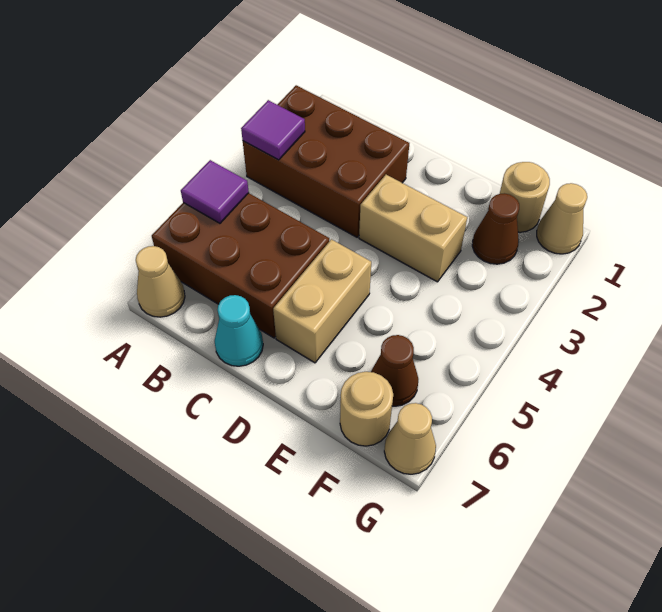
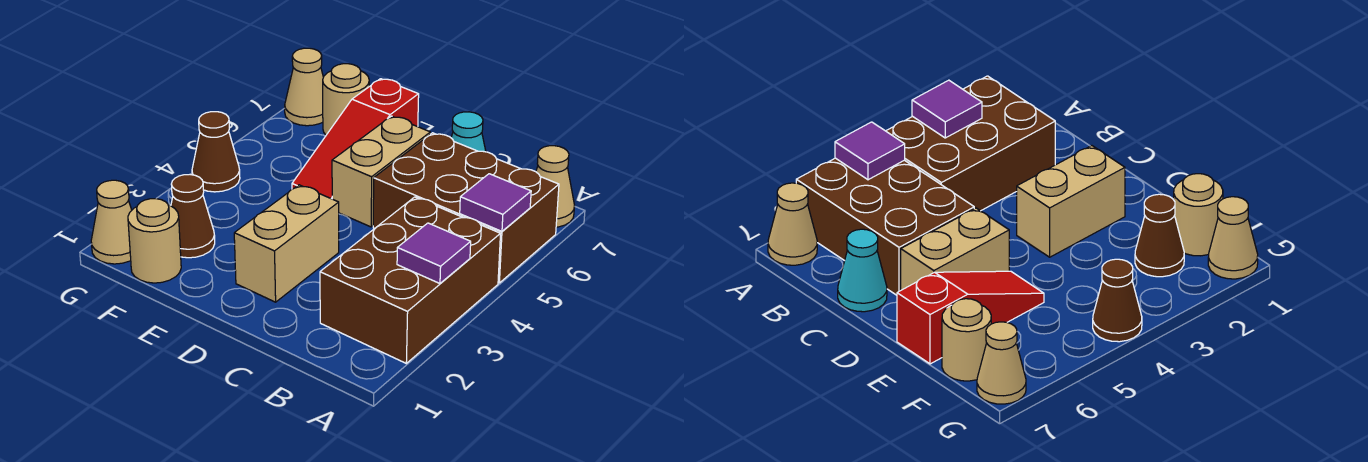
brown 2x3 brick [243,85,409,237] -> brown 2x3 brick turned to [320,197,500,363]
tan 1x2 brick [359,175,467,282] -> tan 1x2 brick turned to [234,185,339,302]
none -> red 1x3 slope [292,79,419,199]
brown 1x1 cone [371,335,418,406] -> brown 1x1 cone moved to [192,112,240,192]

